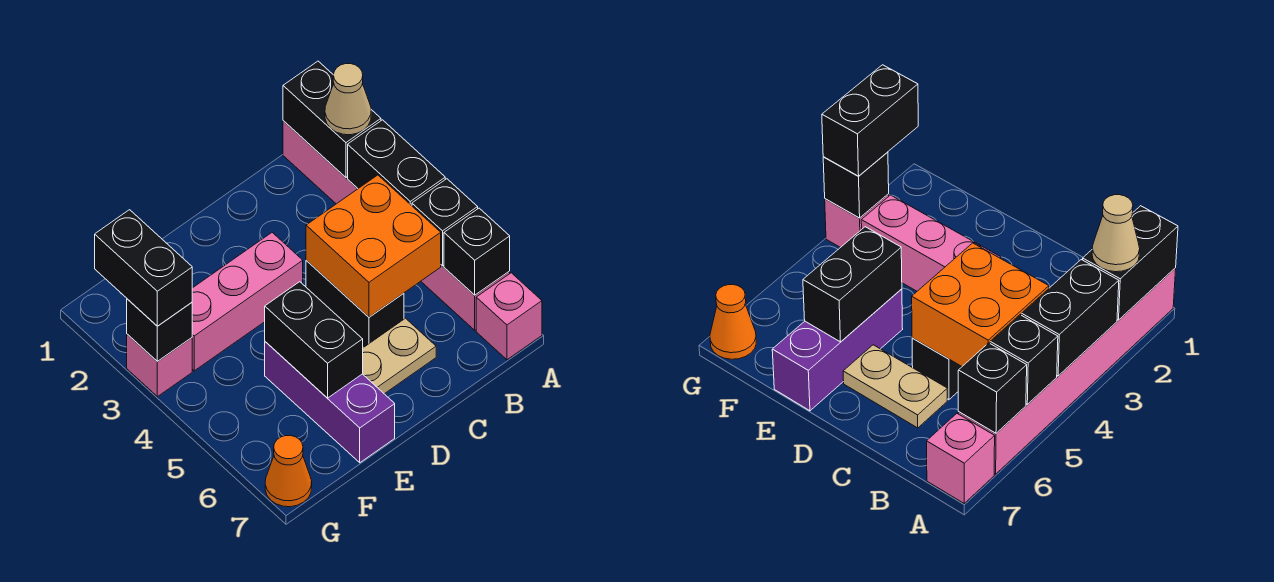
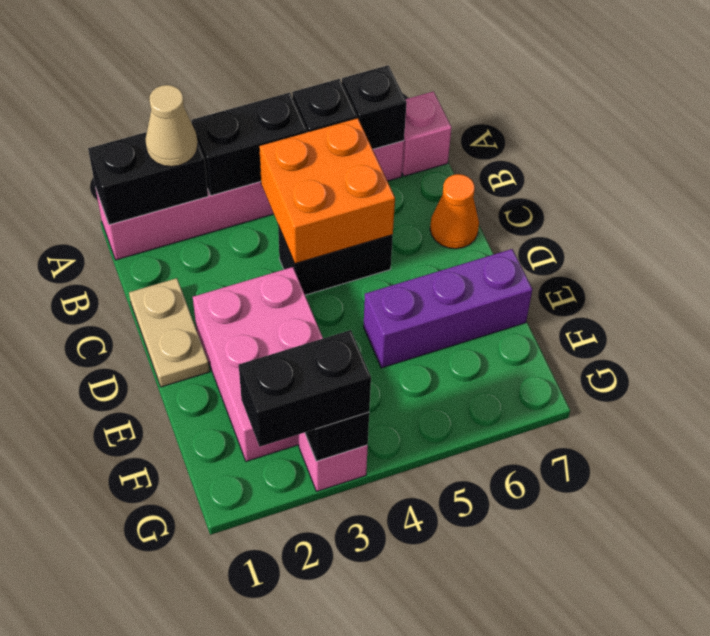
tan 1x2 plate [363,318,436,394] -> tan 1x2 plate moved to [129,278,209,387]
pink 1x3 brick [192,233,303,371] -> pink 2x3 brick [193,267,323,461]
black 1x2 brick [265,282,363,398] -> none
orange 1x1 cone [265,435,312,507] -> orange 1x1 cone moved to [430,174,479,249]

